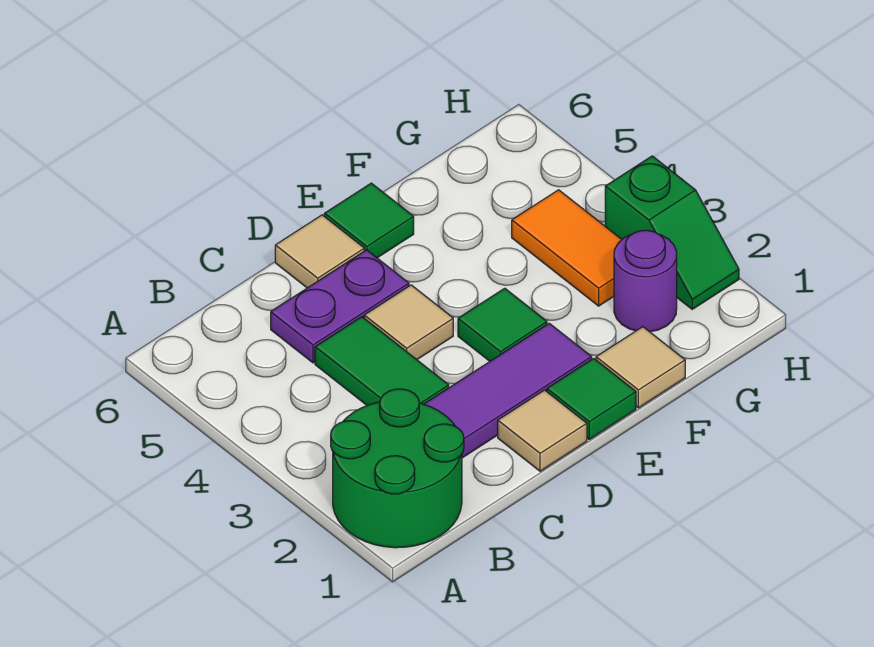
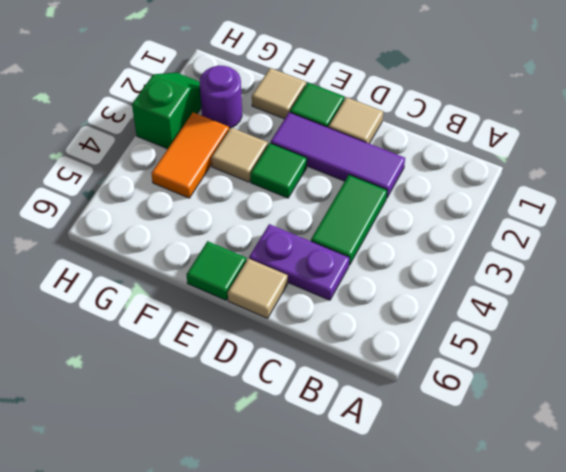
green 2x2 round brick [331,389,464,548] -> none
tan 1x1 tile [364,285,453,360] -> tan 1x1 tile moved to [211,128,268,182]

